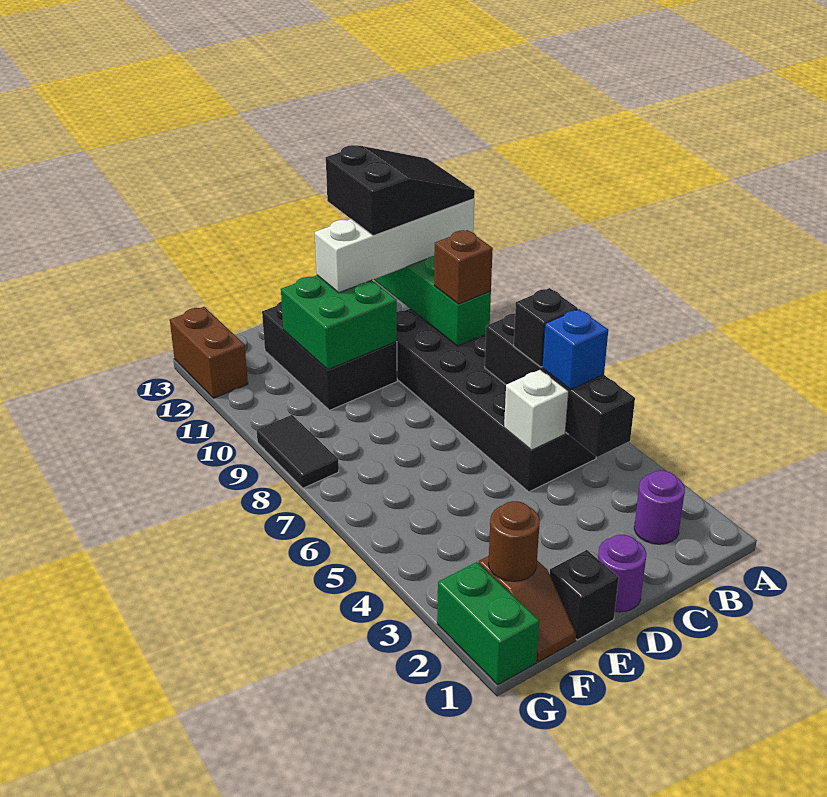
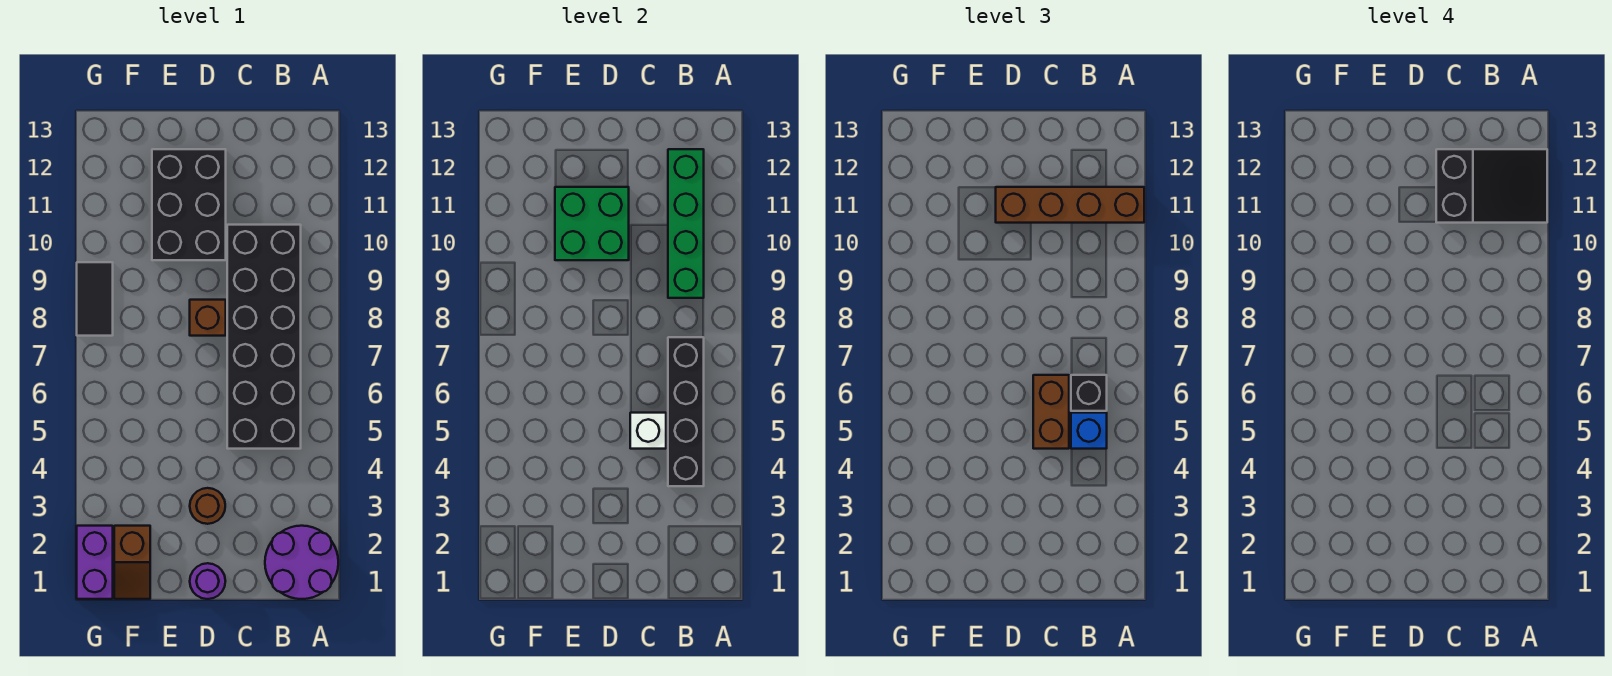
white 1x4 brick [315,199,474,293] -> brown 1x4 brick [996,187,1144,223]
purple 1x1 round brick [634,470,685,544] -> purple 2x2 round brick [265,526,338,599]
brown 1x1 brick [434,230,493,304] -> brown 1x1 brick moved to [190,300,226,336]
black 1x1 brick [550,550,619,640] -> none
brown 1x1 round brick [488,501,540,581] -> brown 1x1 round brick moved to [190,488,225,524]
green 1x2 brick [437,562,539,685] -> purple 1x2 brick [77,526,113,599]
brown 1x2 brick [170,307,248,398] -> brown 1x2 brick moved to [1033,375,1069,449]

